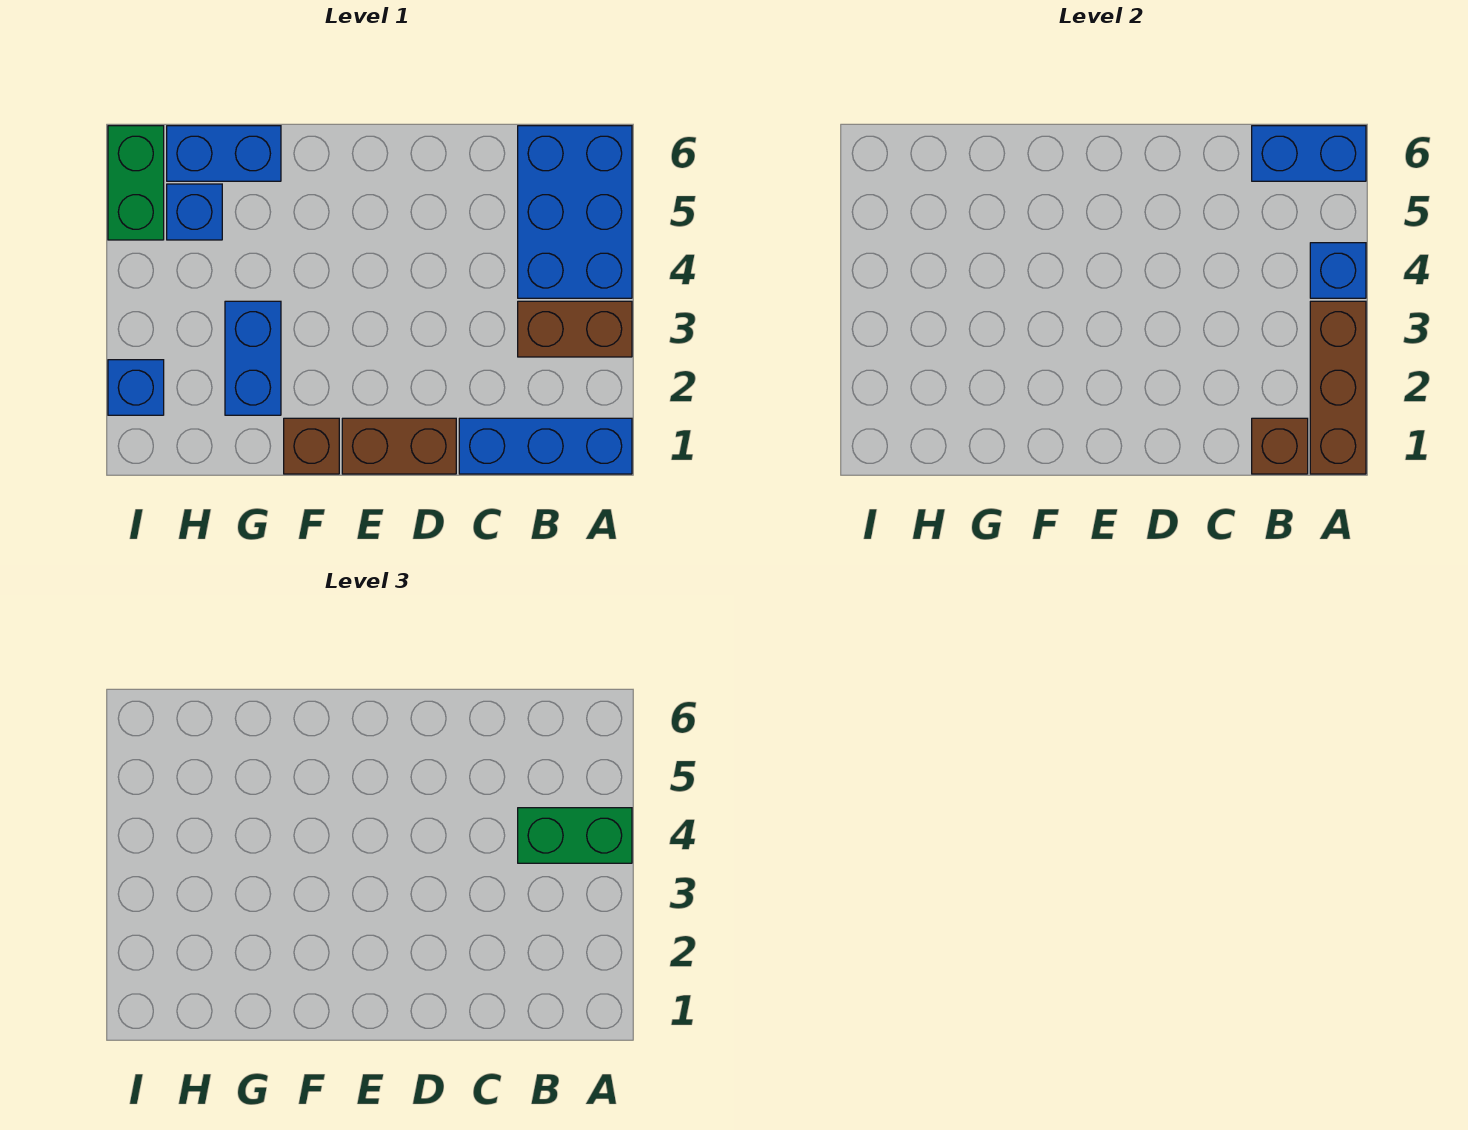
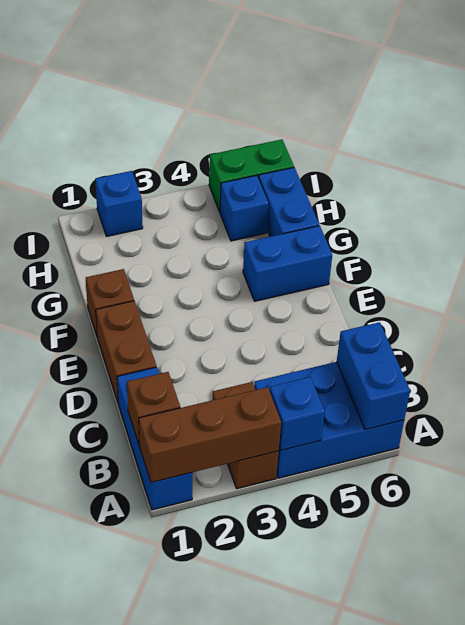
green 1x2 brick [518,808,632,863] -> none
blue 1x2 brick [225,301,281,415] -> blue 1x2 brick moved to [243,226,332,301]

